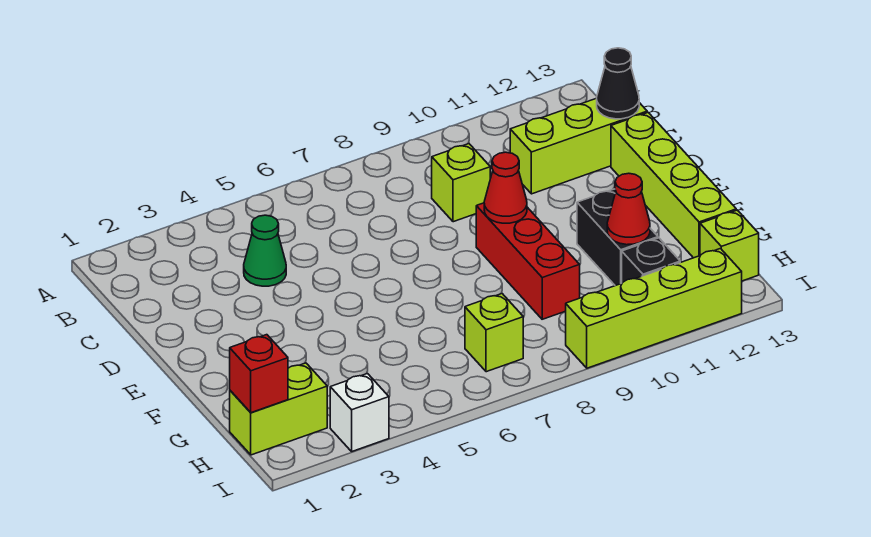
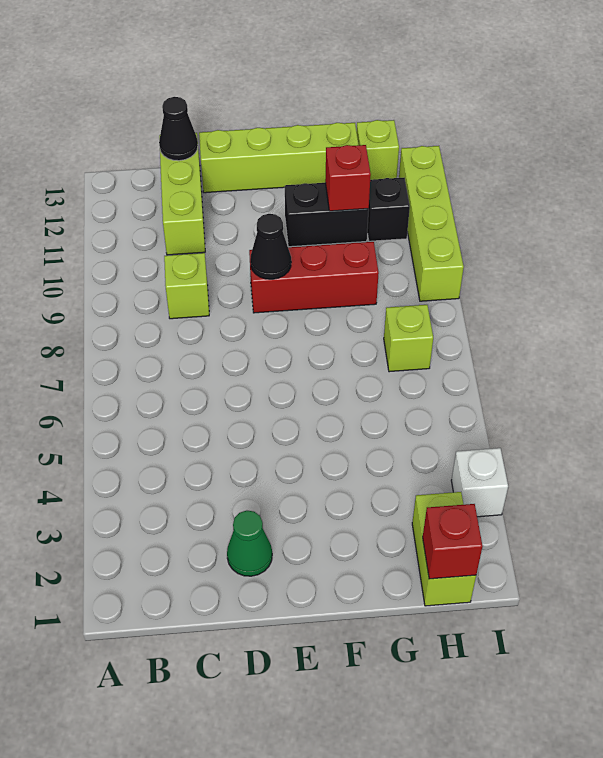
green 1x1 cone [244,215,286,286] -> green 1x1 cone moved to [227,511,272,576]
red 1x1 cone [484,152,527,223] -> black 1x1 cone [250,214,291,279]
red 1x1 cone [607,173,650,245] -> red 1x1 brick [325,145,371,211]

